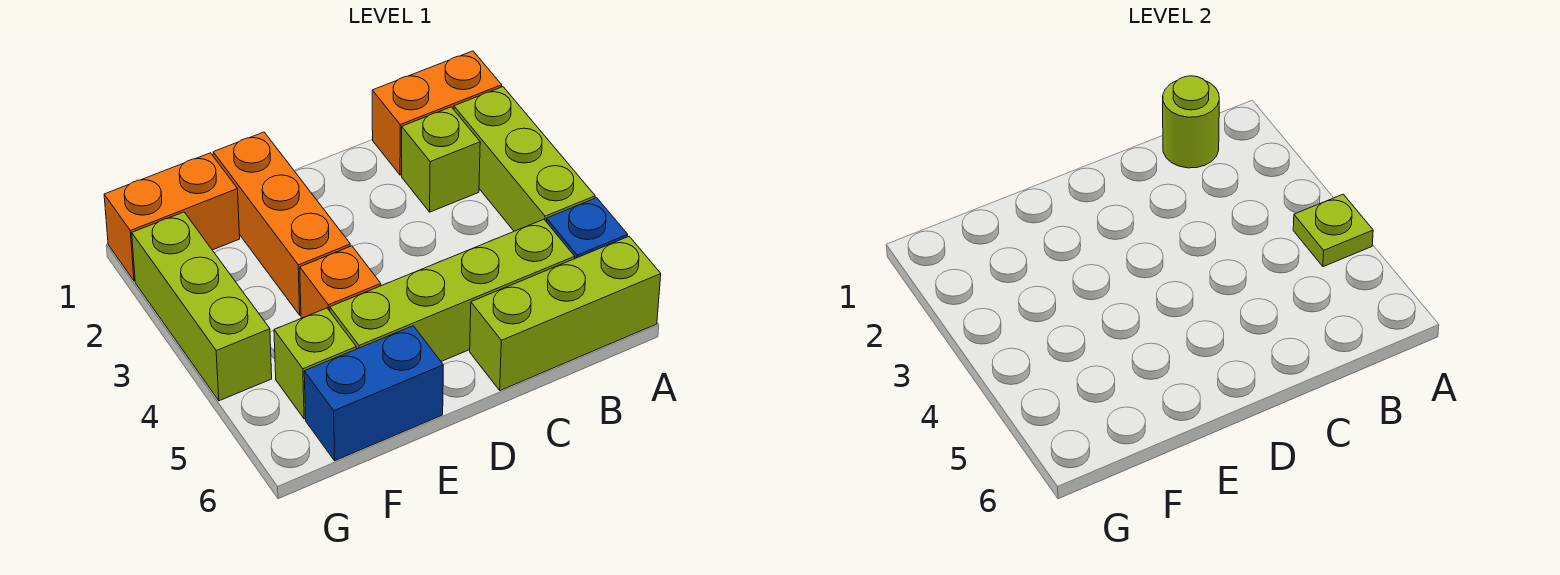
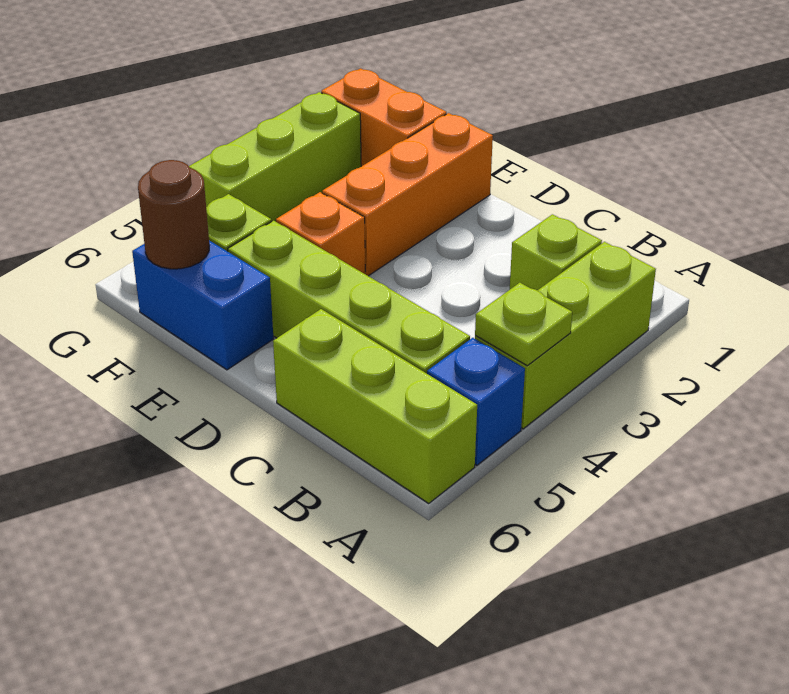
orange 1x2 brick [372,51,502,175] -> none
lime 1x1 round brick [1163,76,1219,168] -> none
none -> brown 1x1 round brick [138,160,210,269]

